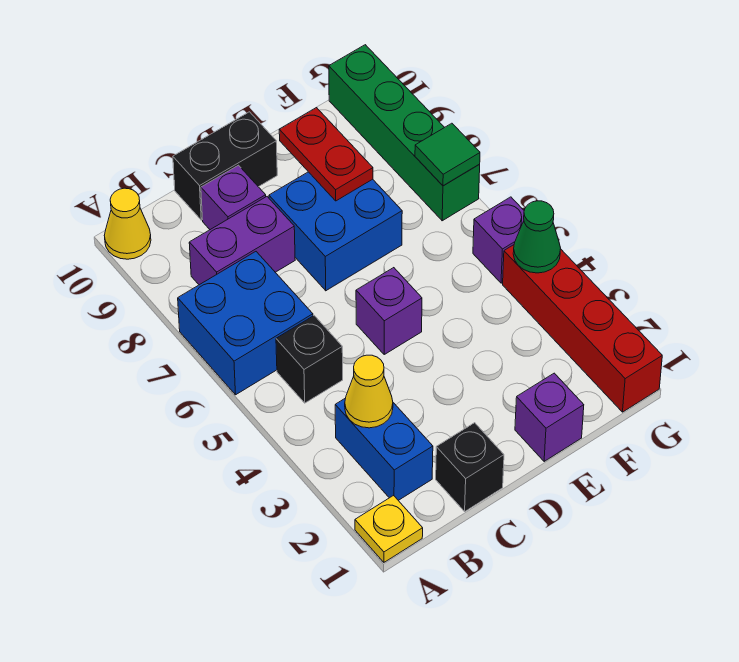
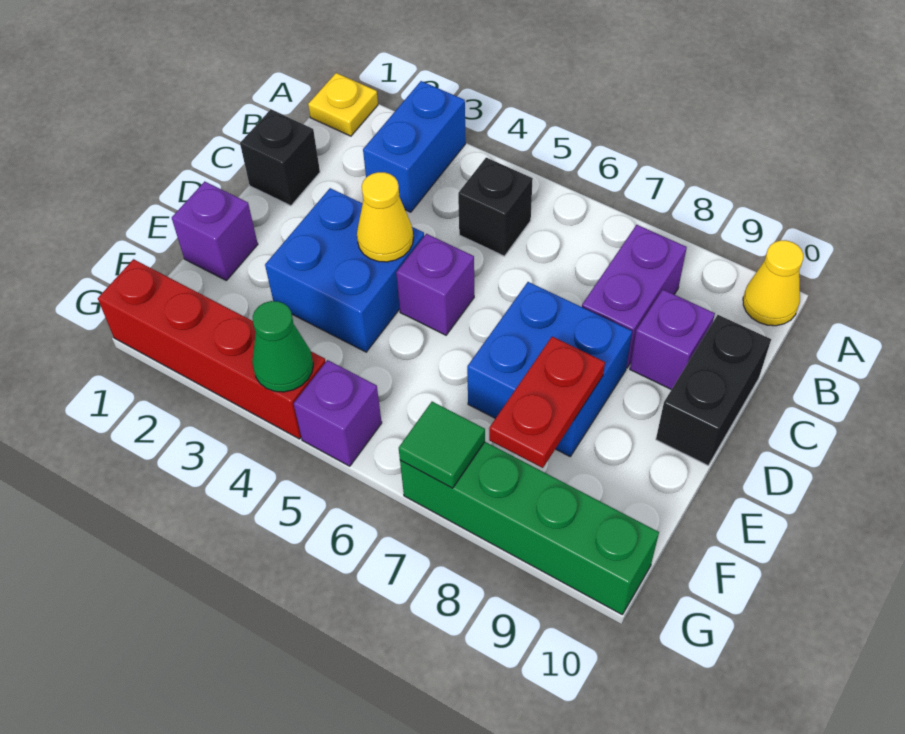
blue 2x2 brick [178,252,313,395] -> blue 2x2 brick moved to [265,188,424,352]
blue 1x2 brick [335,398,433,500] -> blue 1x2 brick turned to [363,81,466,212]
yellow 1x1 cone [345,355,393,428] -> yellow 1x1 cone moved to [357,172,413,262]
red 1x2 plate [279,108,373,201] -> red 1x2 plate turned to [489,337,605,468]

